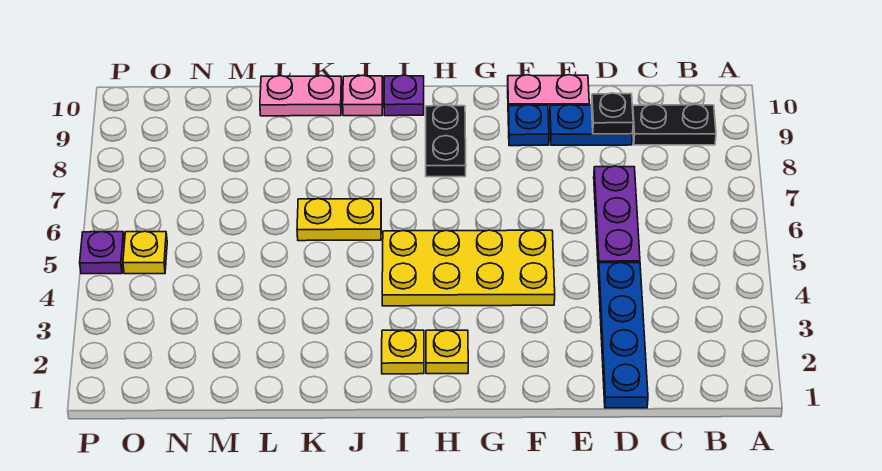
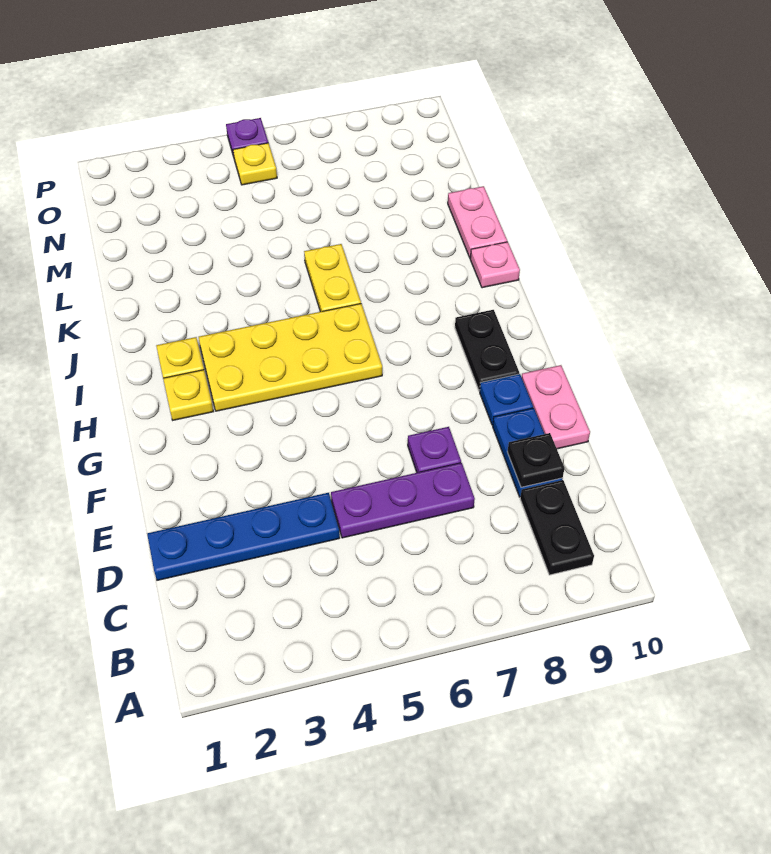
yellow 2x4 plate [382,230,555,306] -> yellow 2x4 plate turned to [199,304,382,411]
black 1x2 plate [426,105,466,177] -> black 1x2 plate turned to [455,310,519,391]
purple 1x1 plate [384,75,424,116] -> purple 1x1 plate moved to [408,427,461,473]

